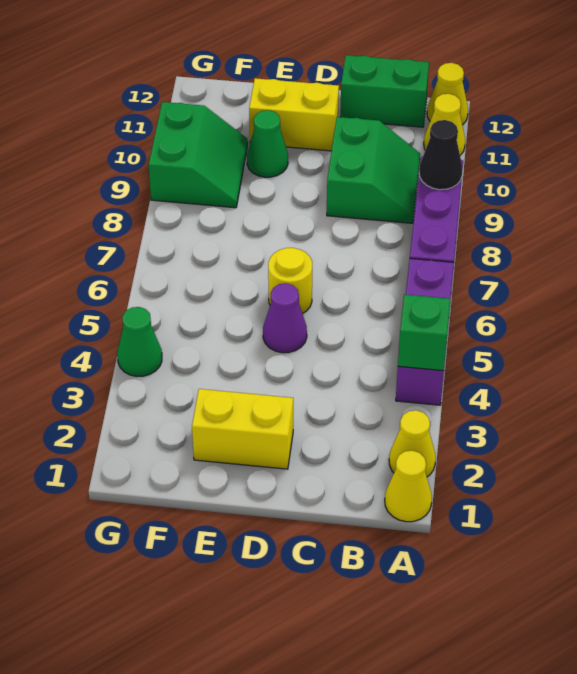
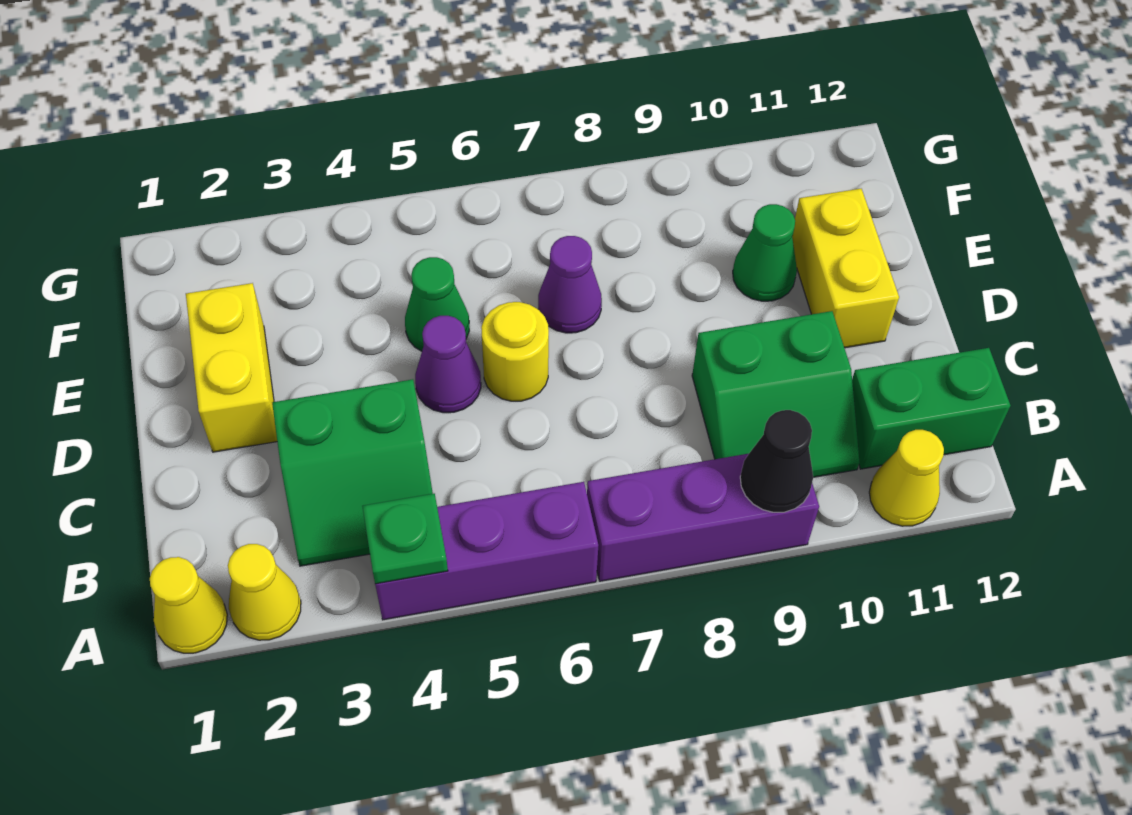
green 1x1 brick [398,294,451,371] -> green 1x1 plate [362,494,448,584]
yellow 1x1 cone [427,63,468,125] -> none
green 1x2 brick [340,55,429,127] -> green 1x2 brick turned to [852,348,1010,469]
none -> purple 1x1 cone [538,236,602,333]
green 2x2 slope [149,102,248,208] -> green 2x2 slope moved to [272,379,433,566]
green 1x1 cone [117,307,162,376] -> green 1x1 cone moved to [405,257,469,351]

